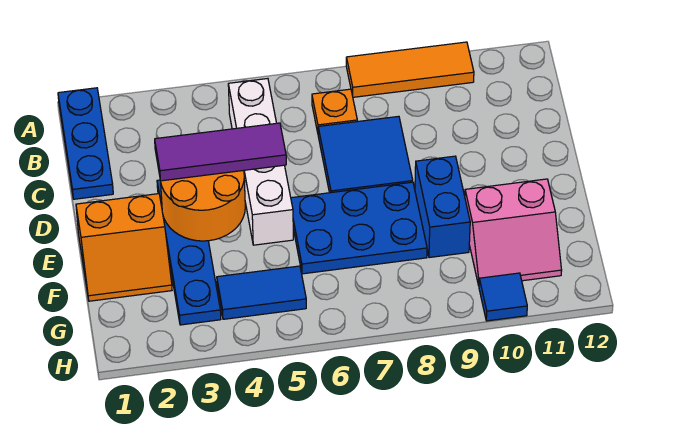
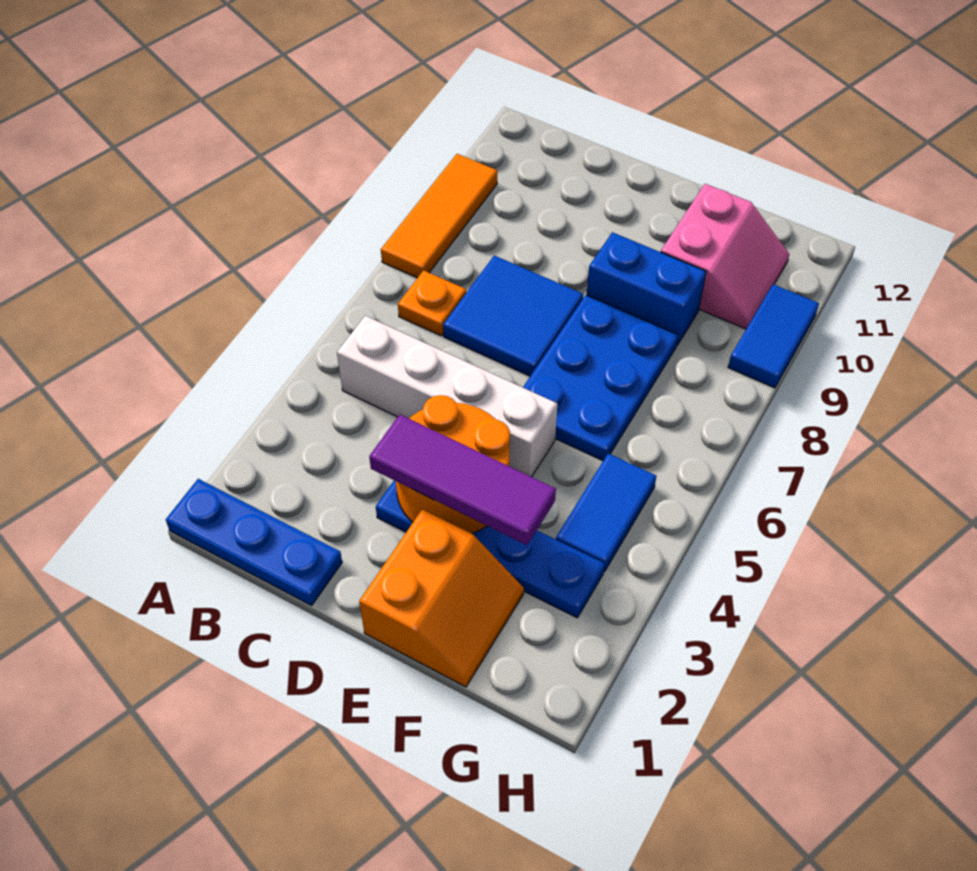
purple 1x3 tile [155,123,286,181] -> purple 1x3 tile turned to [369,415,556,545]
blue 1x1 tile [479,273,527,321] -> blue 1x2 tile [728,284,819,388]

